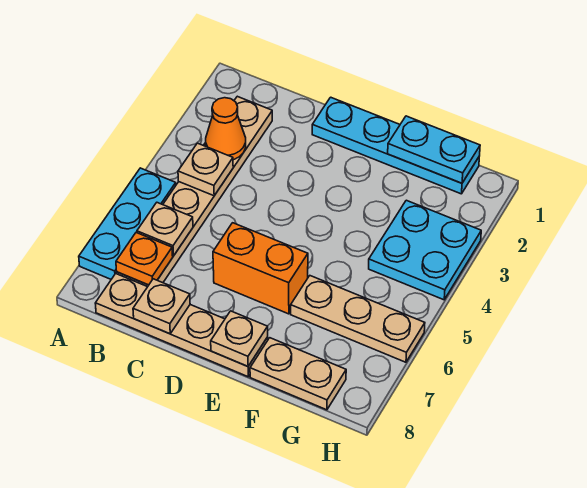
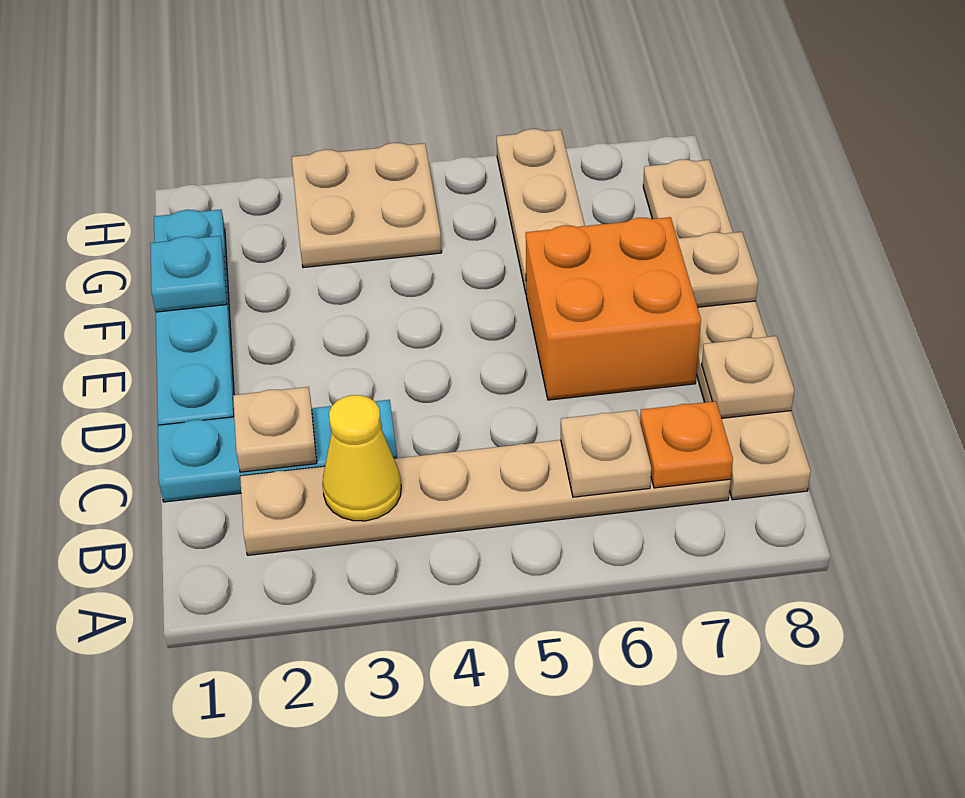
cyan 1x3 plate [79,168,176,279] -> cyan 1x3 plate moved to [158,400,397,502]
orange 1x1 cone [206,98,246,160] -> yellow 1x1 cone [322,395,401,521]
tan 1x1 plate [178,143,233,196] -> tan 1x1 plate moved to [233,387,317,472]
orange 1x2 brick [213,223,308,314] -> orange 2x2 brick [526,217,701,400]
cyan 1x2 plate [388,116,480,183] -> cyan 1x1 plate [150,236,227,312]
cyan 2x2 plate [369,200,481,300] -> tan 2x2 plate [292,143,442,268]

